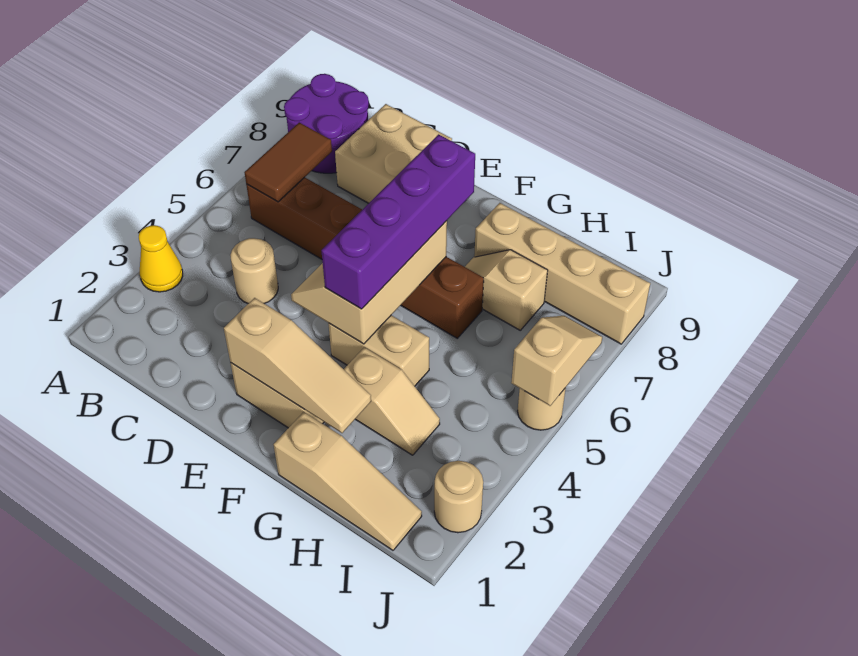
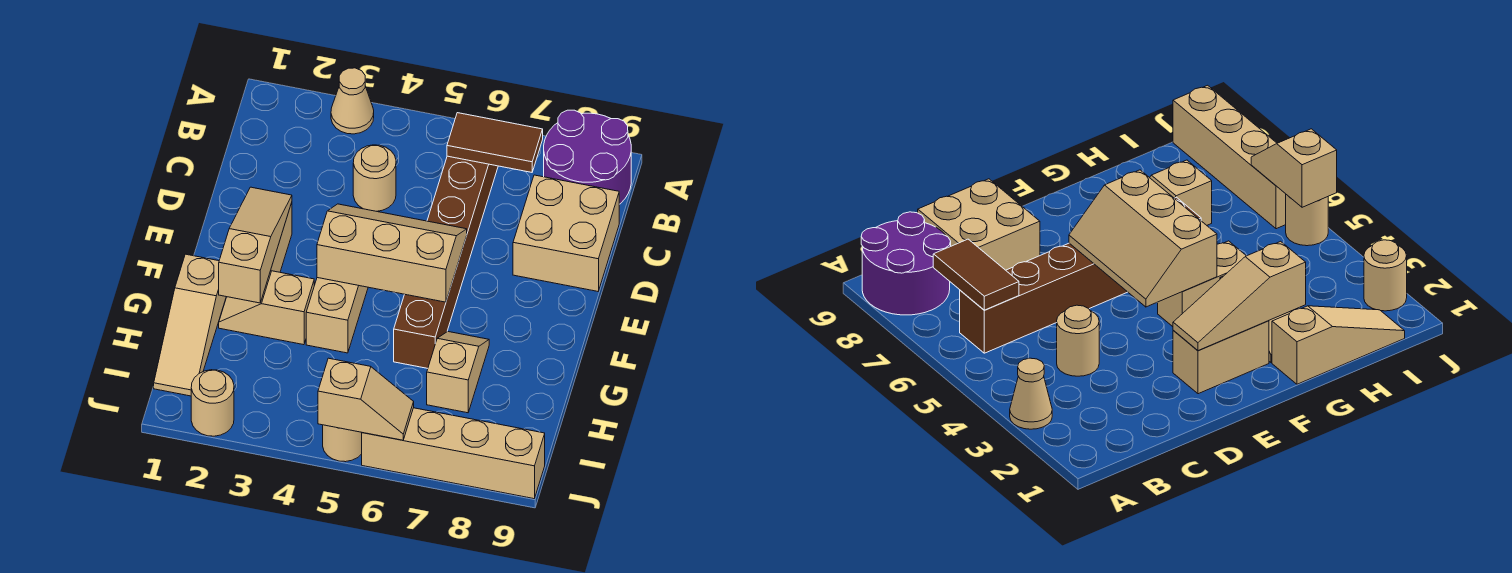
yellow 1x1 cone [139,225,183,292] -> tan 1x1 cone [331,68,374,134]
tan 1x3 slope [224,298,371,433] -> tan 1x3 slope turned to [219,187,292,303]
purple 1x4 brick [321,134,475,309] -> none
tan 1x2 slope [344,347,440,455] -> tan 1x2 slope turned to [219,271,314,345]
tan 1x4 brick [474,203,650,344] -> tan 1x4 brick turned to [362,408,545,499]

